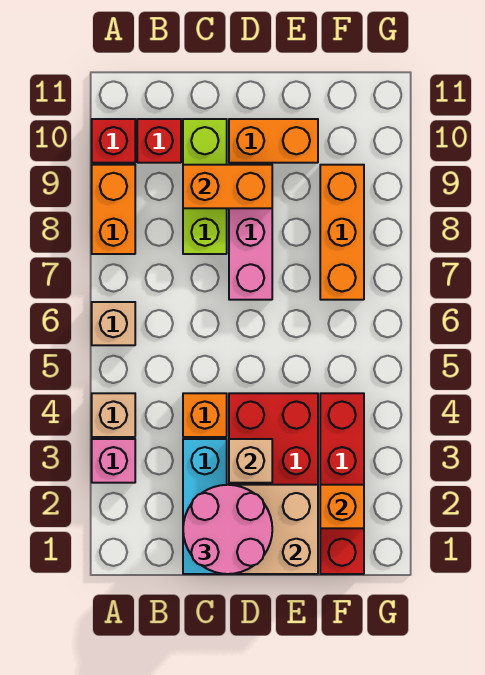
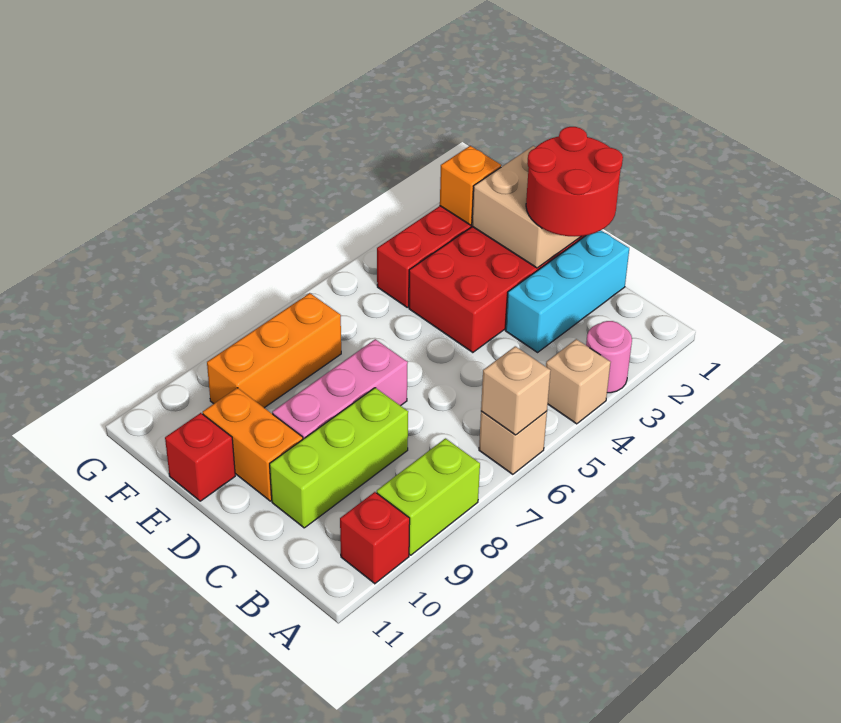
pink 1x1 brick [92,439,135,483] -> pink 1x1 round brick [586,321,632,393]
orange 1x2 brick [92,165,135,254] -> lime 1x2 brick [377,438,480,555]
red 1x1 brick [137,119,181,163] -> red 1x1 brick moved to [165,413,235,501]
pink 2x2 round brick [183,485,272,574] -> red 2x2 round brick [526,127,623,236]
orange 1x1 brick [183,393,227,437] -> none
orange 1x2 brick [183,165,272,208] -> none
tan 1x1 brick [229,439,272,483] -> tan 1x1 brick moved to [481,346,551,435]

